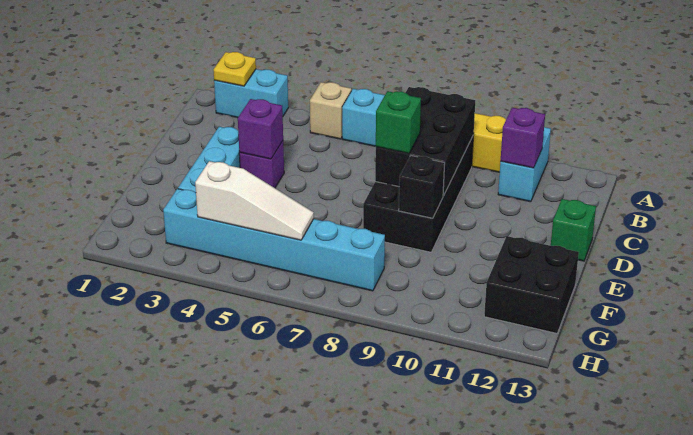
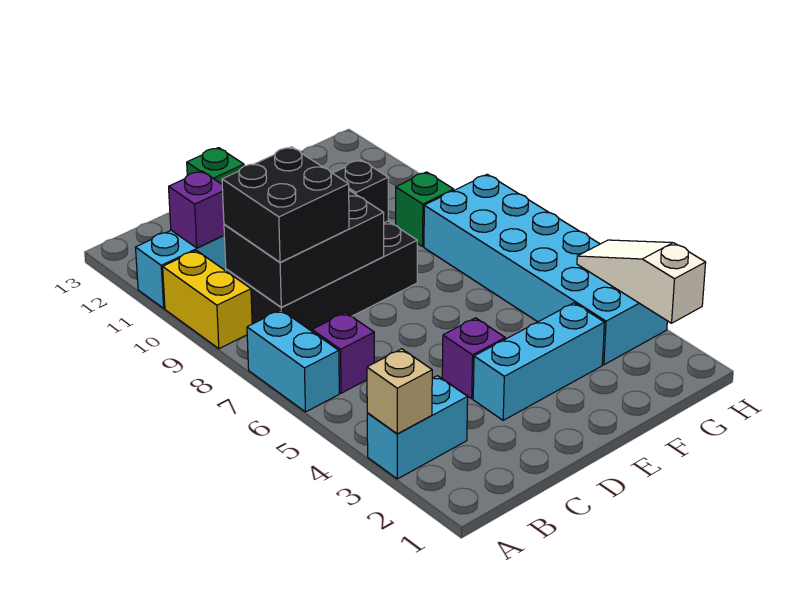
cyan 1x2 brick [214,69,288,118] -> cyan 1x2 brick turned to [367,376,468,479]
yellow 1x1 plate [213,52,256,86] -> none
tan 1x1 brick [310,82,351,139] -> tan 1x1 brick moved to [367,349,432,434]
purple 1x1 brick [238,99,283,159] -> purple 1x1 brick moved to [312,313,374,393]
green 1x1 brick [376,91,421,154] -> green 1x1 brick moved to [396,172,454,247]
black 2x2 brick [484,236,579,333] -> black 2x2 brick moved to [222,147,349,262]
cyan 1x6 brick [163,189,385,291] -> cyan 2x6 brick [424,174,667,365]
white 1x3 slope [195,161,314,240] -> white 1x3 slope moved to [577,240,706,323]

